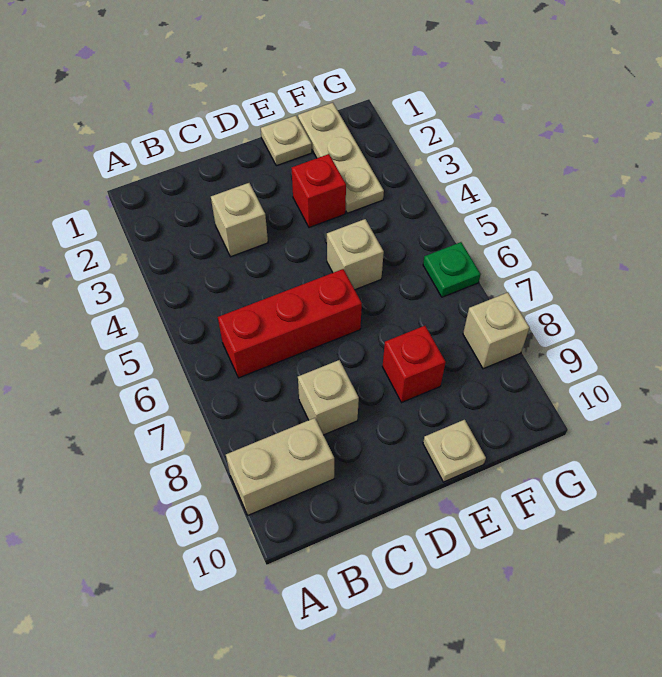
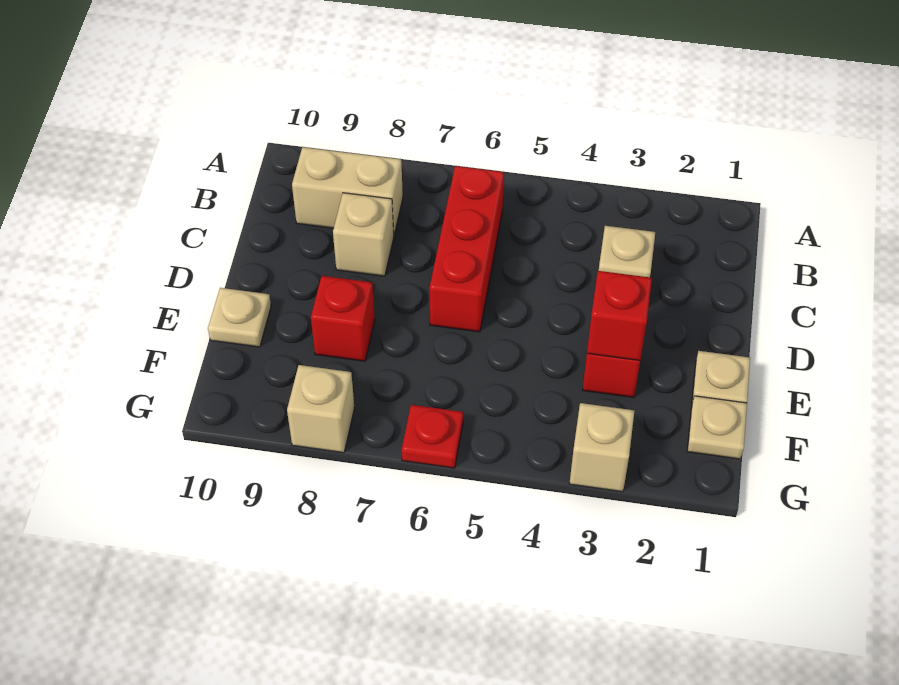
tan 1x2 brick [226,418,334,515] -> tan 1x2 brick turned to [292,147,403,234]
none -> red 1x1 brick [587,271,652,360]
tan 1x1 brick [327,219,384,290] -> tan 1x1 brick moved to [569,403,634,492]
tan 1x3 plate [298,103,384,213] -> tan 1x1 plate [687,396,747,459]
green 1x1 plate [423,242,481,297] -> red 1x1 plate [402,405,463,468]

